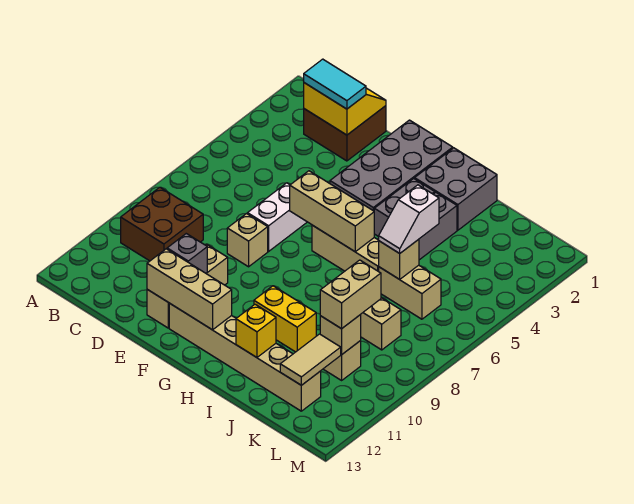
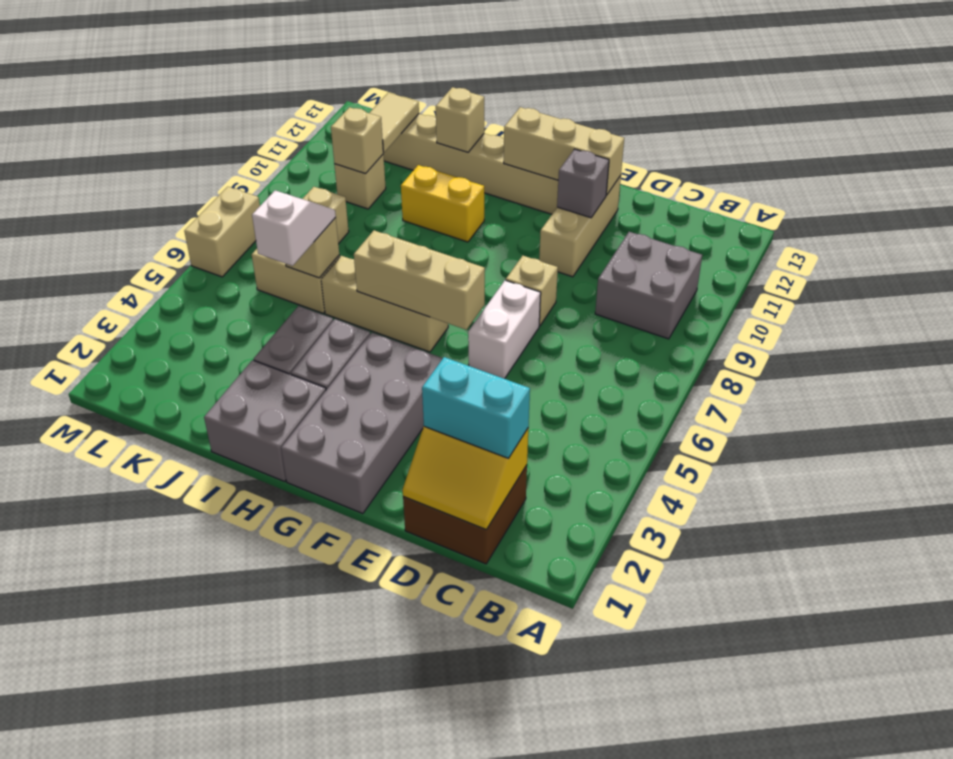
brown 2x2 brick [121,187,203,261] -> grey 2x2 brick [595,232,702,339]
cyan 1x2 tile [304,59,366,109] -> cyan 1x2 brick [422,357,530,458]
yellow 1x1 brick [236,304,276,357] -> tan 1x1 brick [436,87,484,152]
tan 1x2 brick [320,260,381,329] -> tan 1x2 brick moved to [184,187,260,277]

